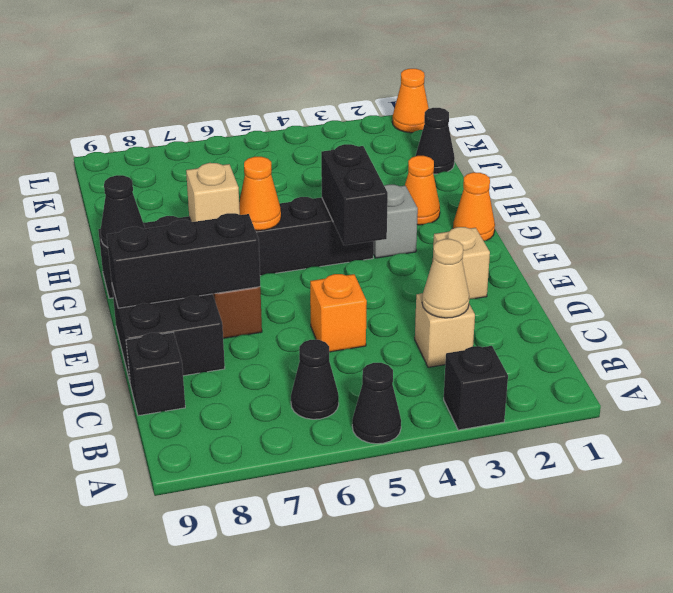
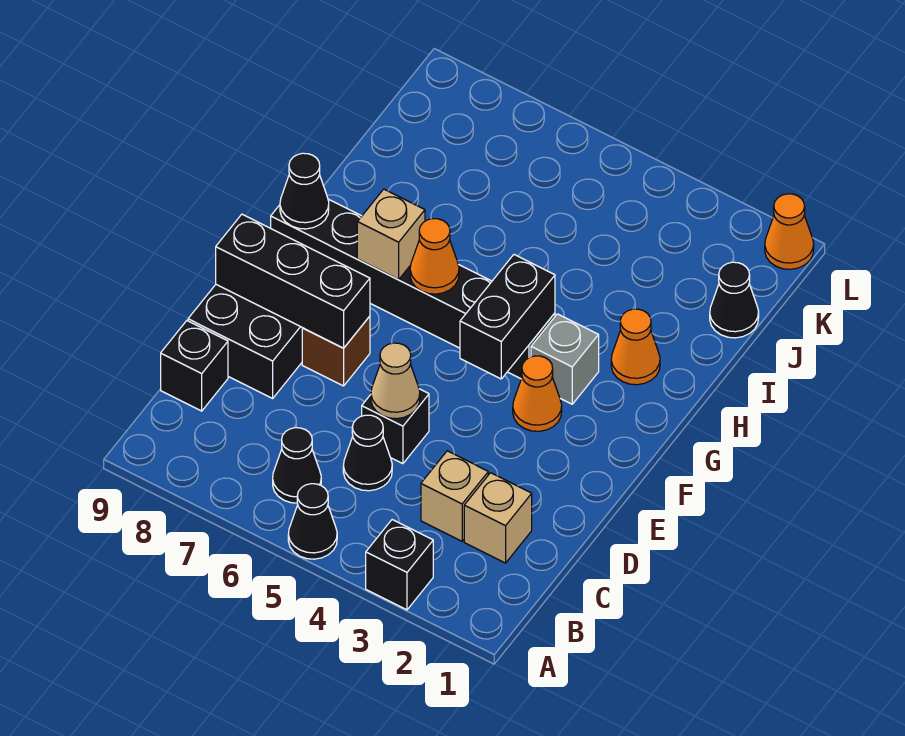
tan 1x1 cone [422,239,469,318] -> tan 1x1 cone moved to [371,343,420,419]
none -> black 1x1 cone [343,415,392,491]
orange 1x1 brick [310,274,367,352] -> black 1x1 brick [362,389,429,464]
tan 1x1 brick [433,227,490,299] -> tan 1x1 brick moved to [464,473,532,563]
orange 1x1 cone [453,172,495,241] -> orange 1x1 cone moved to [513,356,562,431]

